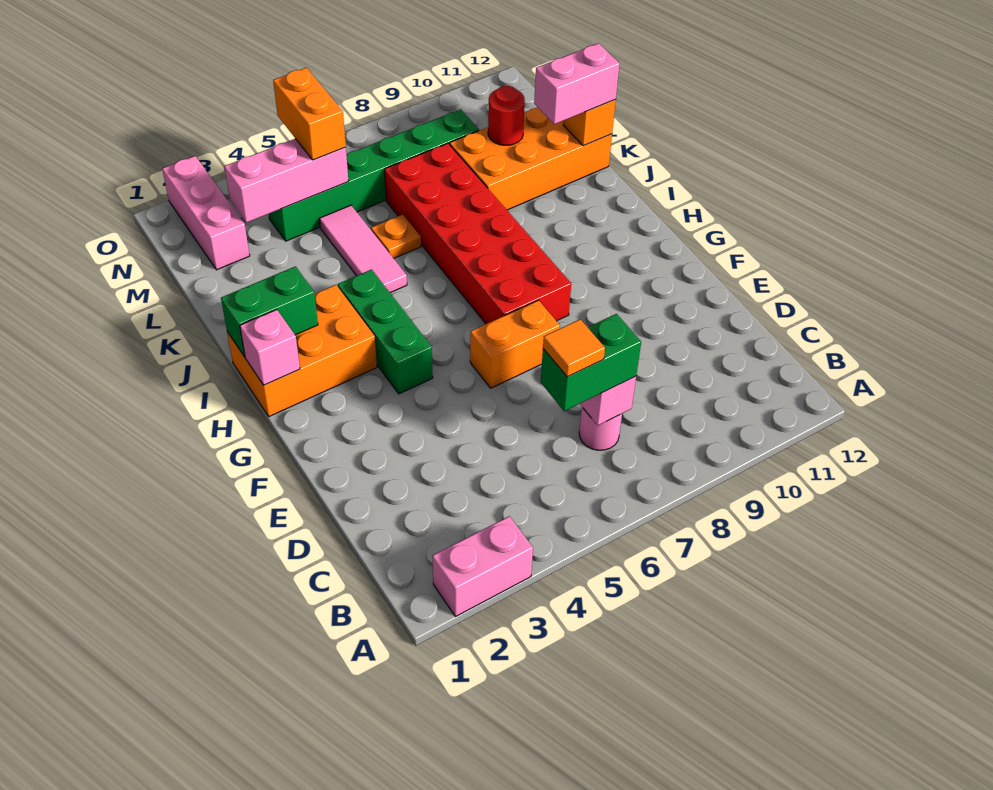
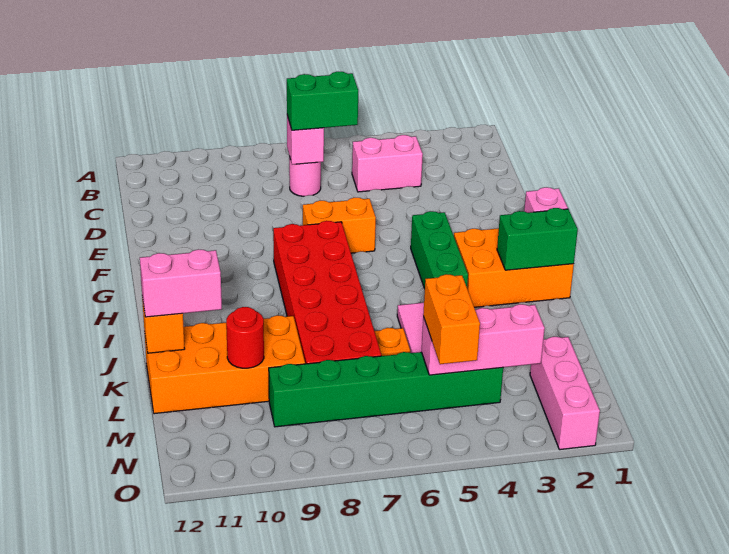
pink 1x2 brick [432,516,533,617] -> pink 1x2 brick moved to [352,135,423,192]
orange 1x1 tile [543,319,605,377] -> none

